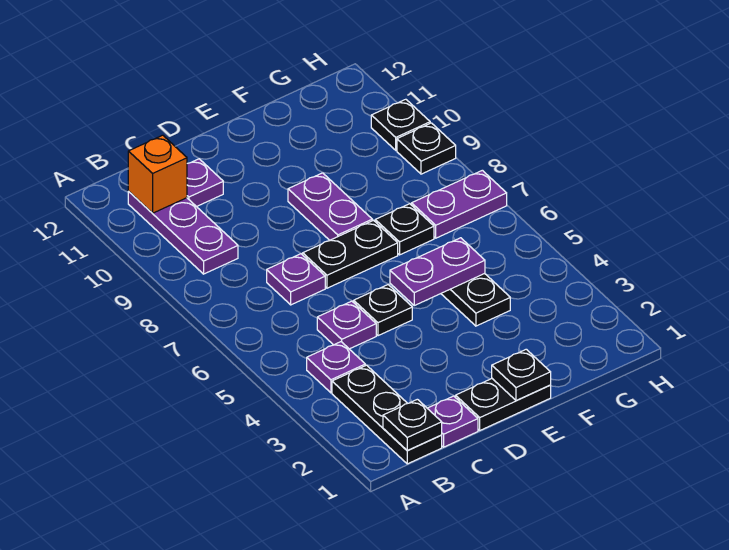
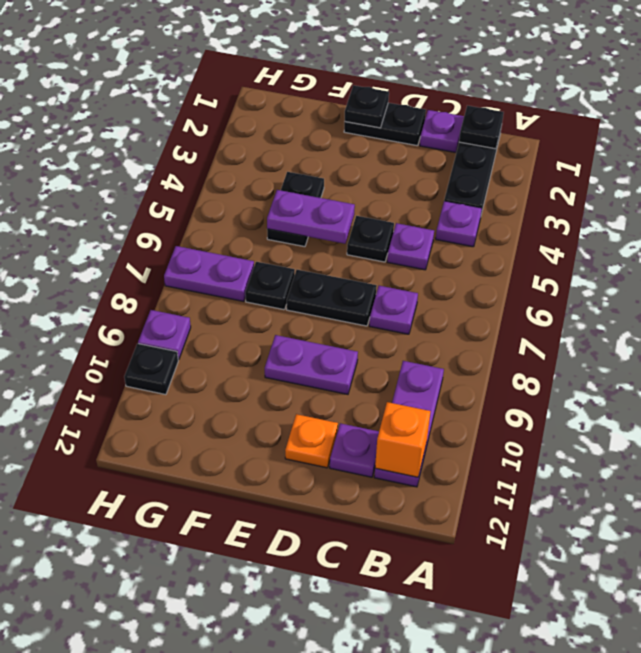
none -> orange 1x1 plate [285,414,338,468]
purple 1x2 plate [288,173,372,240] -> purple 1x2 plate turned to [265,335,358,394]
black 1x1 plate [397,123,456,174] -> purple 1x1 plate [138,310,191,360]

